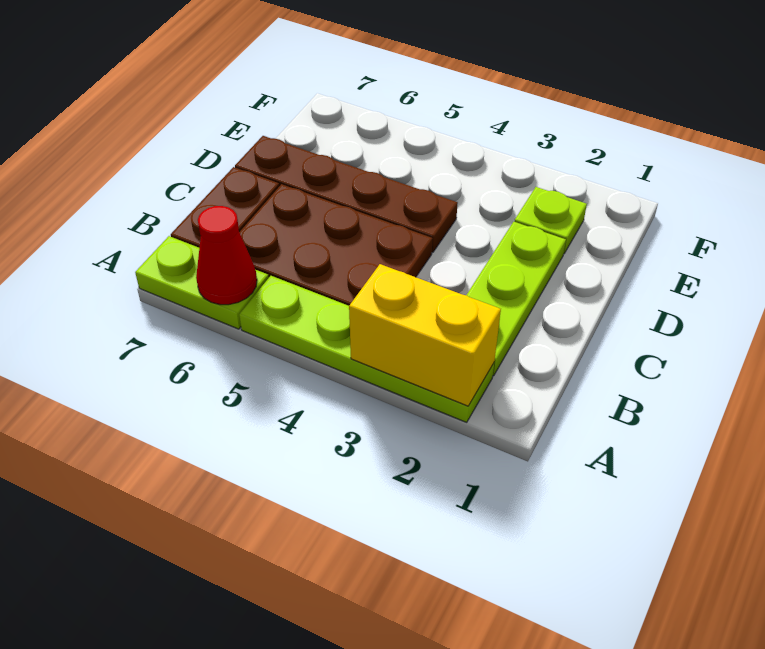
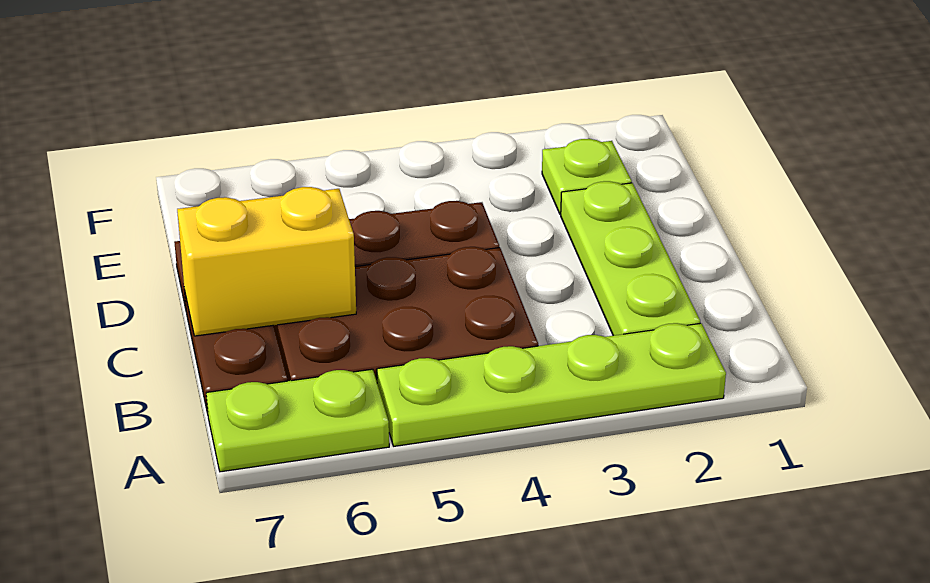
yellow 1x2 brick [349,264,501,406] -> yellow 1x2 brick moved to [177,187,356,336]
red 1x1 cone [196,206,257,305] -> none

